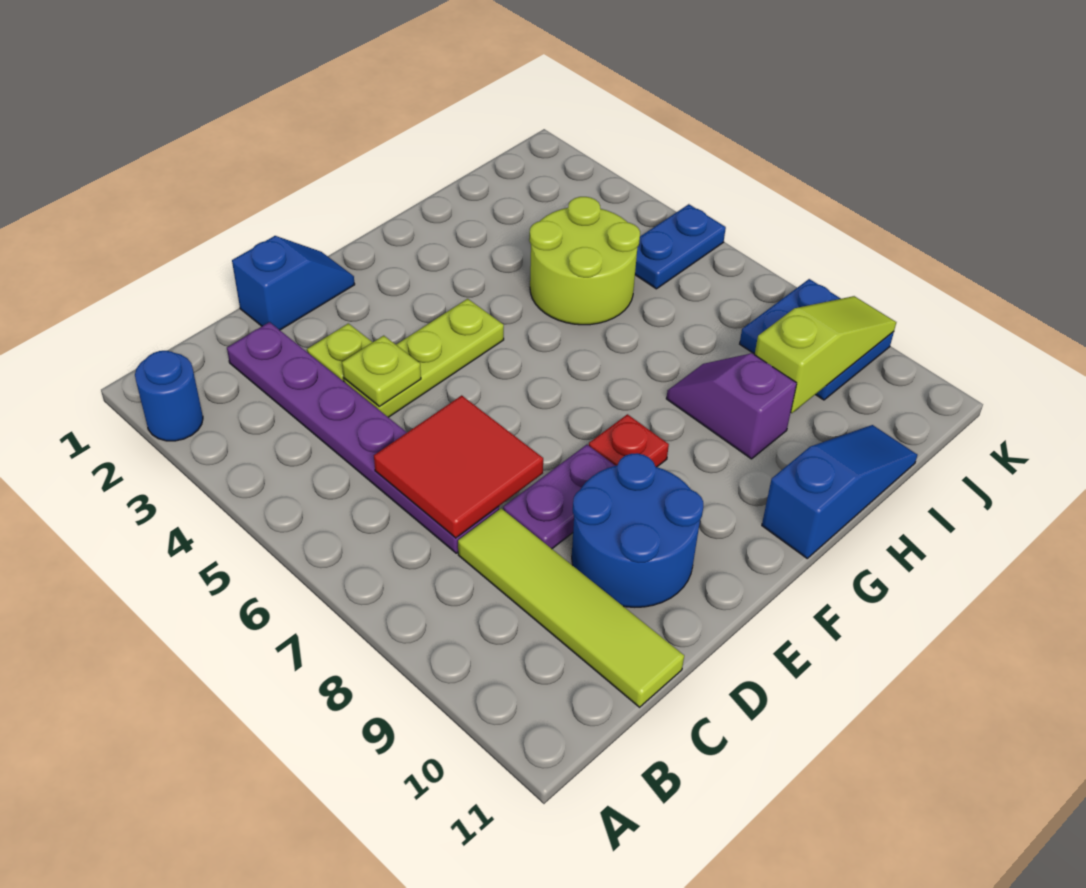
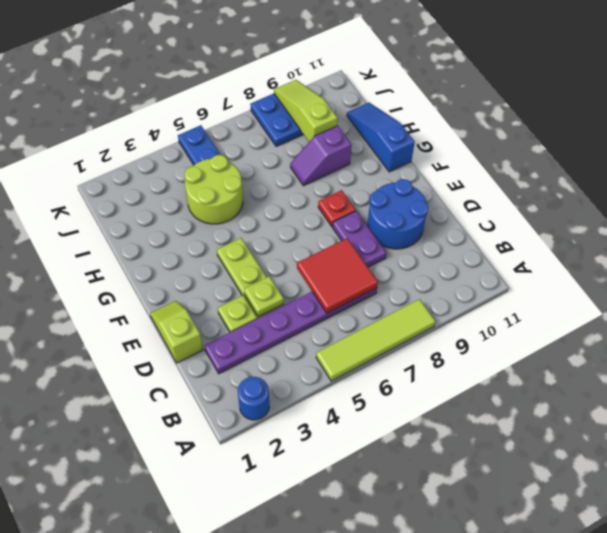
lime 1x4 tile [458,508,684,707] -> lime 1x4 tile moved to [316,299,436,381]
blue 1x2 slope [232,236,355,330] -> lime 1x2 slope [150,301,203,363]

